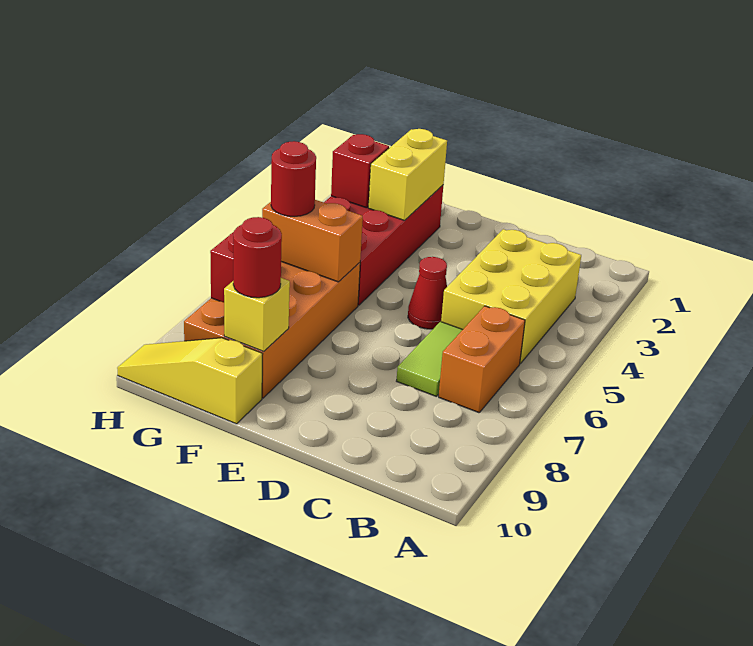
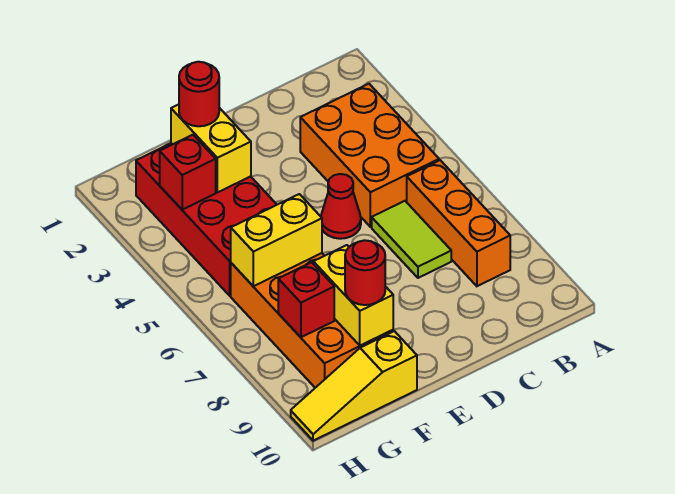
yellow 2x3 brick [441,229,581,363] -> orange 2x3 brick [300,84,439,227]
orange 1x2 brick [439,306,525,413] -> orange 1x3 brick [407,160,510,286]
orange 1x2 brick [262,200,363,282] -> yellow 1x2 brick [231,194,322,286]
yellow 1x1 brick [224,278,290,351] -> yellow 1x2 brick [313,245,393,346]
red 1x1 round brick [271,141,316,216] -> red 1x1 round brick moved to [179,62,219,126]

